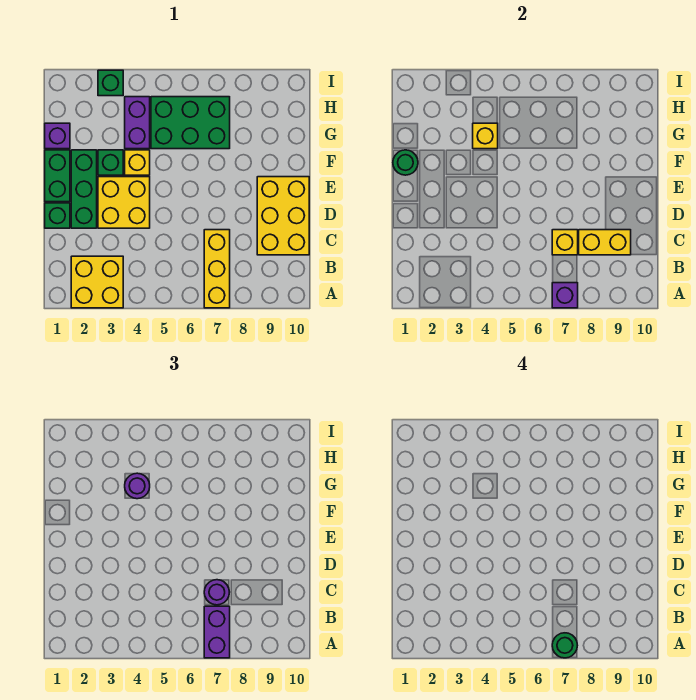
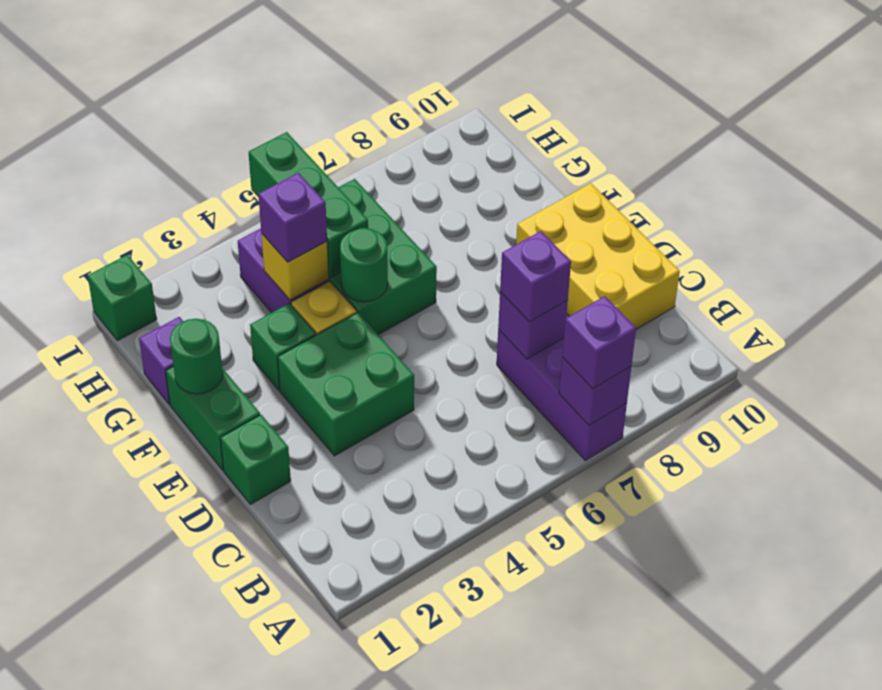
yellow 2x2 brick [71,256,123,308] -> none
yellow 1x3 brick [204,230,230,308] -> purple 1x3 brick [497,329,627,460]
purple 1x2 brick [204,606,230,658] -> purple 1x1 brick [562,296,636,389]
green 1x1 round brick [552,633,577,658] -> green 1x1 round brick moved to [340,228,388,302]
yellow 1x1 brick [552,230,578,255] -> purple 1x1 brick [498,292,568,359]
purple 1x1 round brick [204,580,229,605] -> purple 1x1 brick [500,231,571,322]
yellow 1x2 brick [579,230,631,255] -> none
green 1x3 brick [71,150,97,228] -> green 1x3 brick moved to [249,132,368,278]
yellow 2x2 brick [98,177,150,228] -> green 2x2 brick [278,312,414,456]
purple 1x1 round brick [125,473,150,499] -> purple 1x1 brick [258,173,327,262]
green 2x3 brick [151,97,230,149] -> green 2x3 brick turned to [328,179,437,335]
green 1x1 brick [98,70,123,96] -> green 1x1 brick moved to [88,255,157,341]

